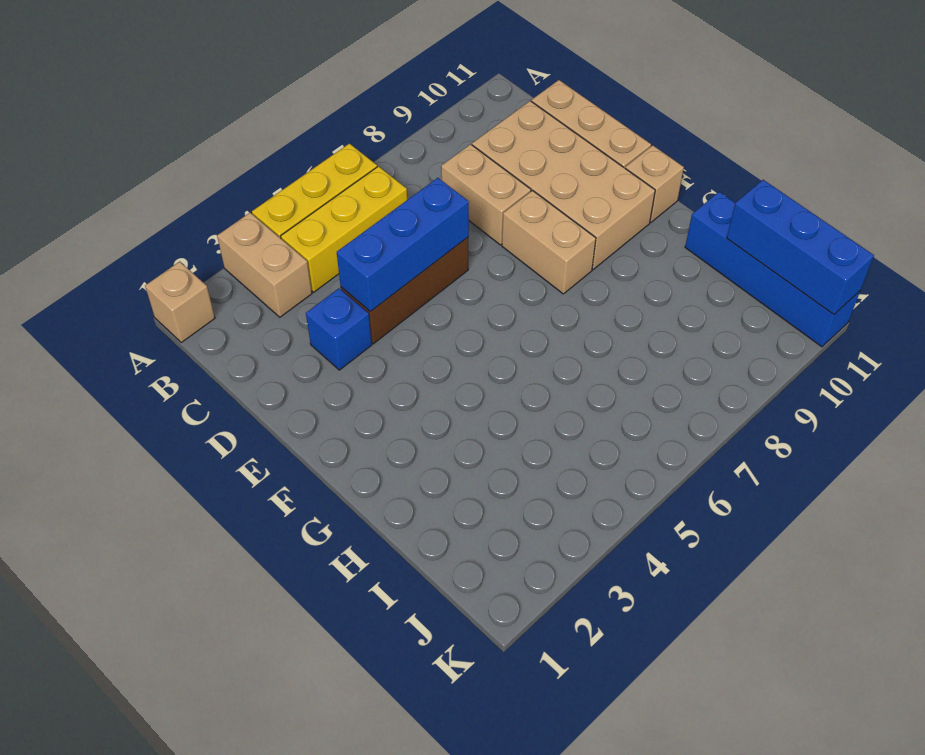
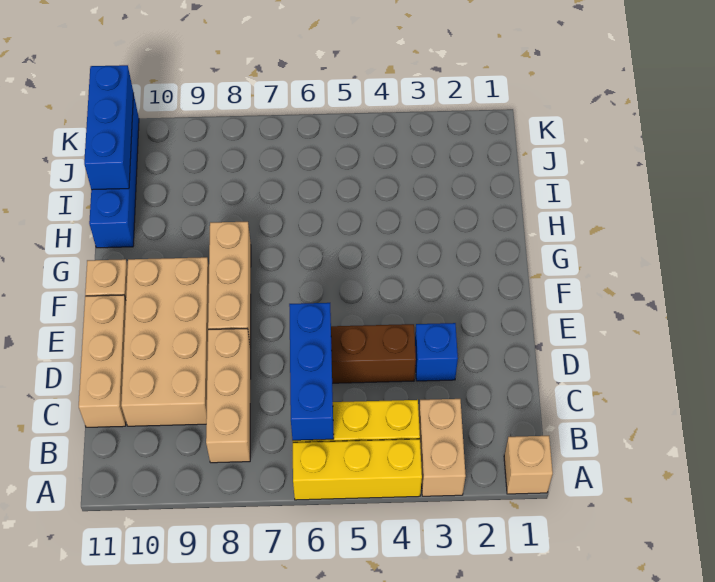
tan 1x2 brick [441,144,531,245] -> tan 1x3 brick [206,329,251,463]
blue 1x3 brick [337,178,469,312] -> blue 1x3 brick turned to [289,303,334,440]
tan 1x2 brick [502,191,596,294] -> tan 1x3 brick [208,222,251,348]

